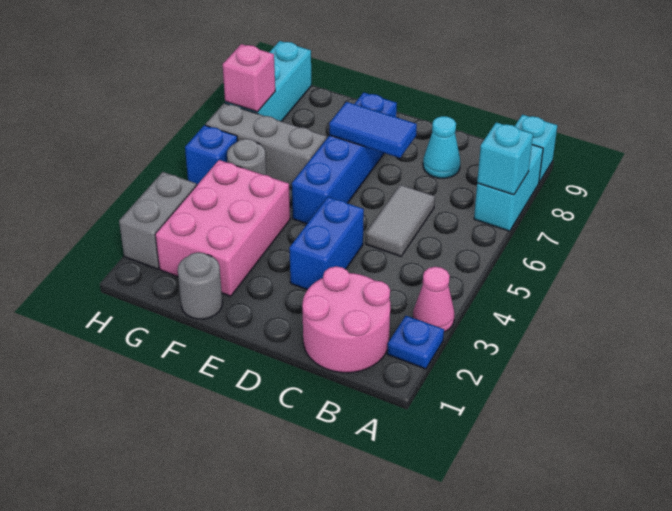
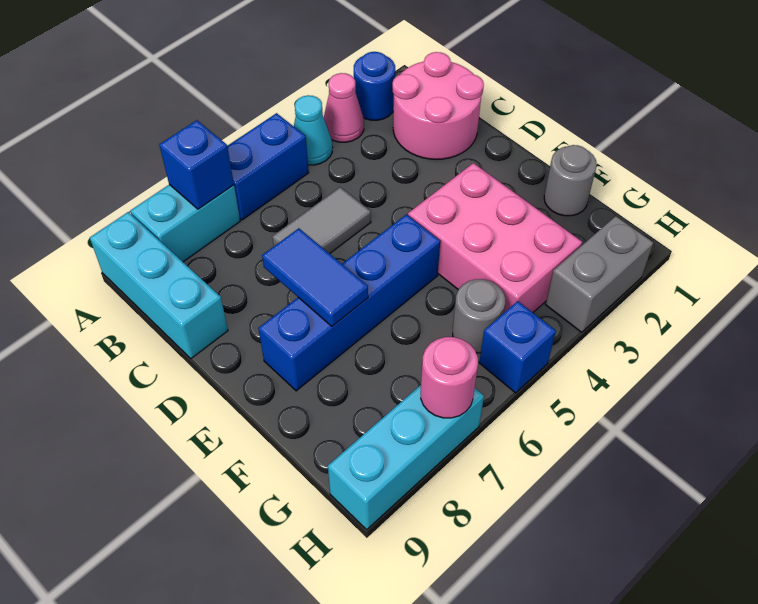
blue 1x1 plate [387,316,444,369] -> blue 1x1 round brick [354,52,395,120]
cyan 1x1 brick [477,122,533,195] -> blue 1x1 brick [159,120,234,209]
cyan 1x1 brick [515,115,557,182] -> cyan 1x3 brick [90,212,228,359]
cyan 1x1 cone [423,116,460,178] -> cyan 1x1 cone moved to [294,95,333,165]
blue 1x2 brick [289,197,364,290] -> blue 1x2 brick moved to [227,113,309,220]
pink 2x3 brick [155,160,290,296] -> pink 2x3 brick turned to [408,163,582,312]
grey 1x3 brick [205,103,327,188] -> none
pink 1x1 brick [223,44,275,112] -> pink 1x1 round brick [421,337,478,418]

